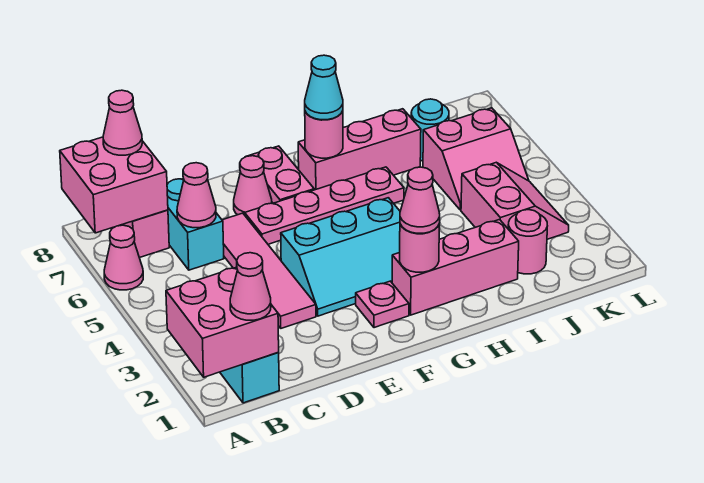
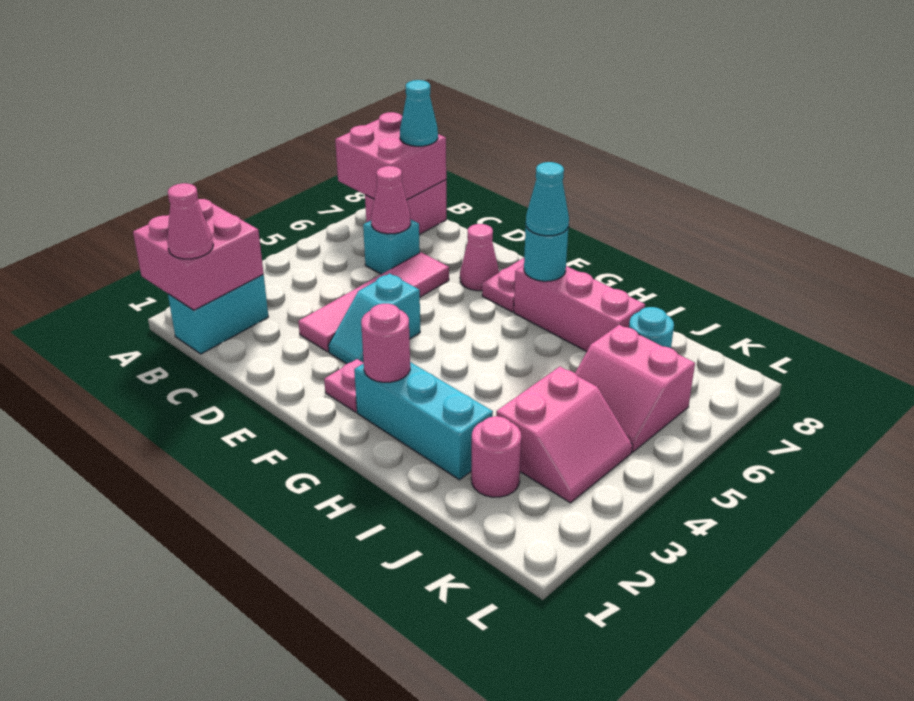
pink 1x1 cone [104,225,143,290] -> none
pink 1x1 cone [103,90,142,155] -> cyan 1x1 cone [400,80,438,146]
cyan 1x2 brick [167,179,224,270] -> cyan 1x1 brick [363,219,420,274]
cyan 2x3 slope [281,198,400,316] -> cyan 1x2 slope [328,274,420,364]
pink 1x4 plate [245,167,404,244] -> none
pink 1x3 brick [392,220,519,315] -> cyan 1x3 brick [354,362,493,480]
pink 1x1 cone [400,167,440,233] -> none
pink 1x1 round brick [305,111,343,158] -> cyan 1x1 round brick [524,227,568,281]

